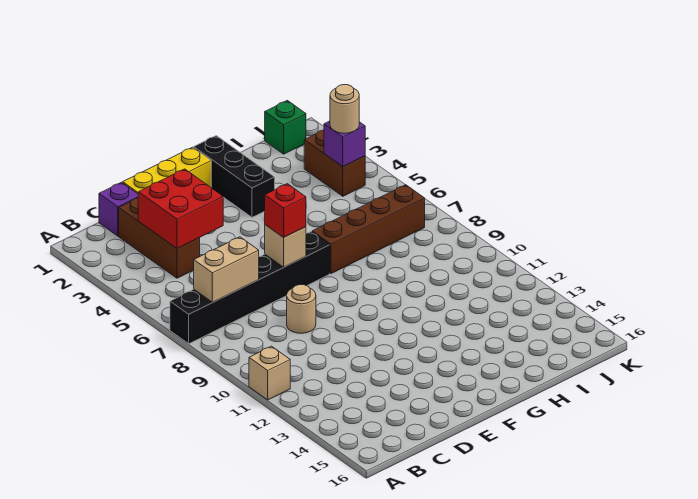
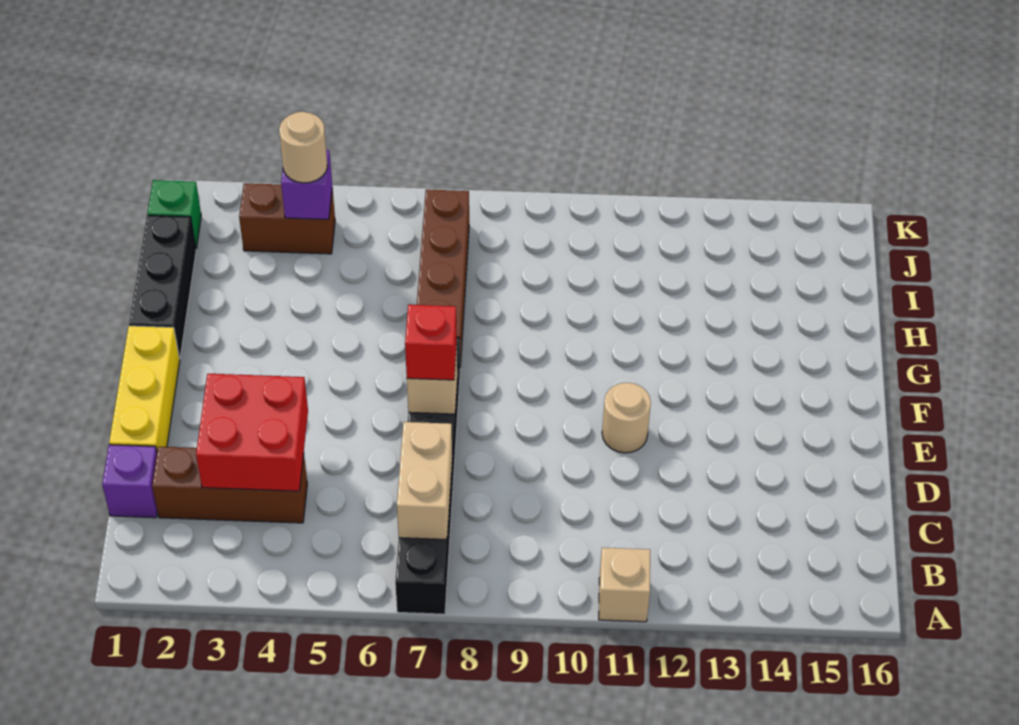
tan 1x1 round brick [287,285,316,333] -> tan 1x1 round brick moved to [602,383,651,453]
black 1x3 brick [194,136,275,217] -> black 1x3 brick turned to [129,215,196,359]

